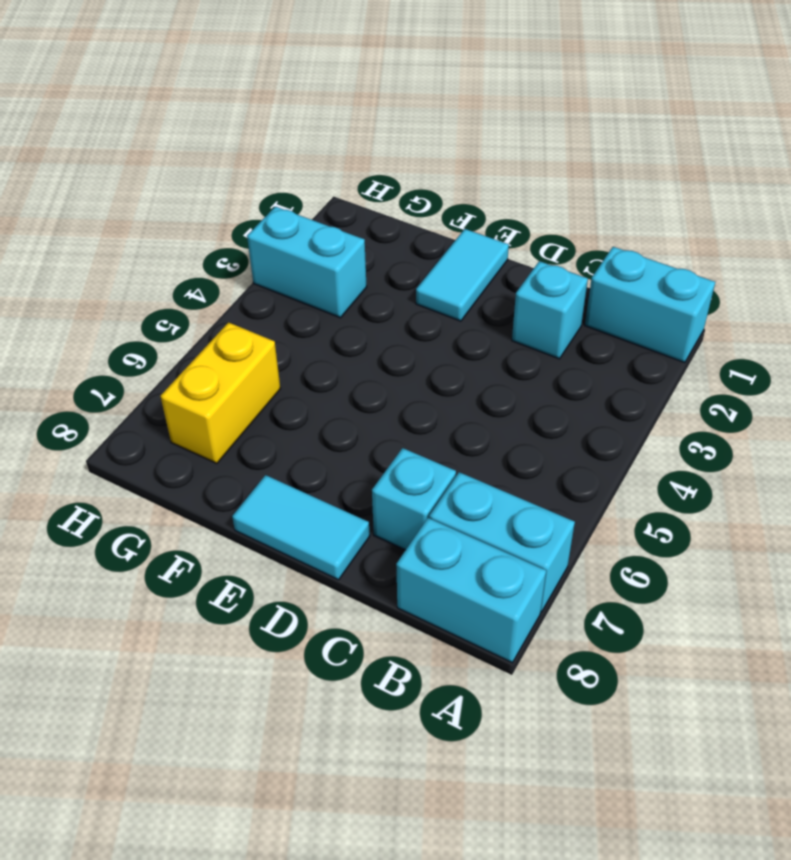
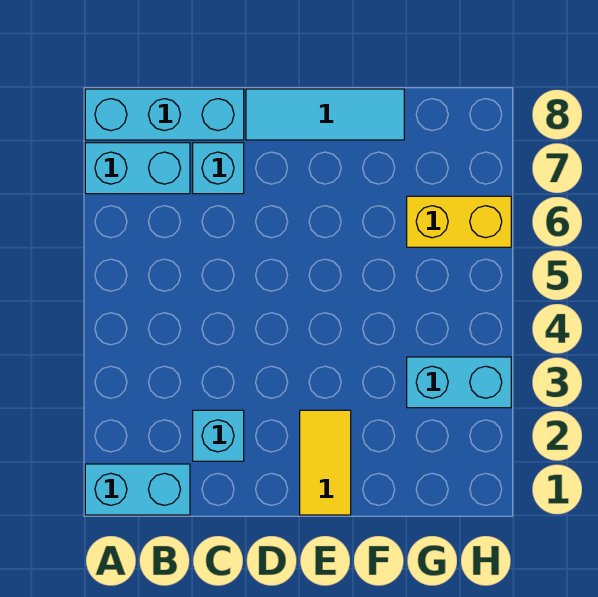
cyan 1x2 brick [396,518,546,663] -> cyan 1x3 brick [85,89,244,140]
cyan 1x2 tile [232,475,370,580] -> cyan 1x3 tile [246,89,404,140]
cyan 1x2 tile [416,229,509,321] -> yellow 1x2 tile [300,410,351,515]
yellow 1x2 brick [160,322,280,463] -> yellow 1x2 brick turned to [407,196,511,247]

